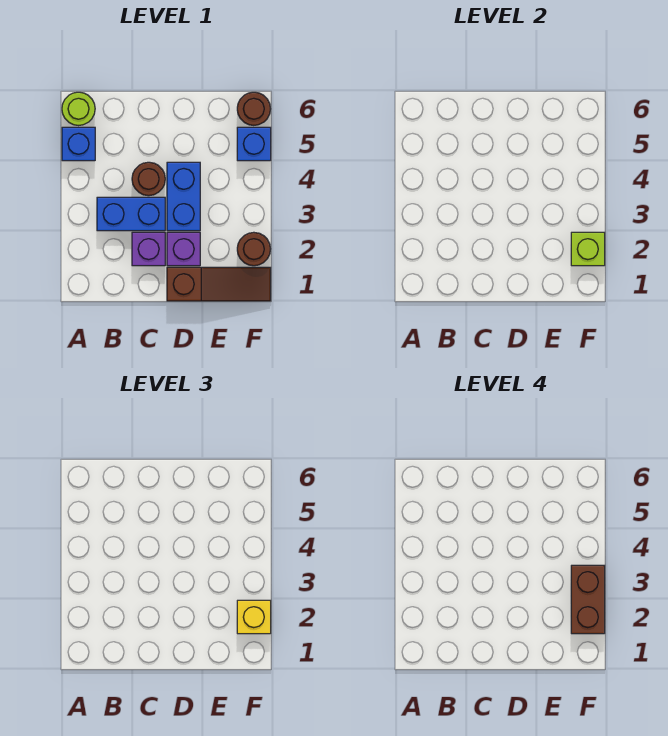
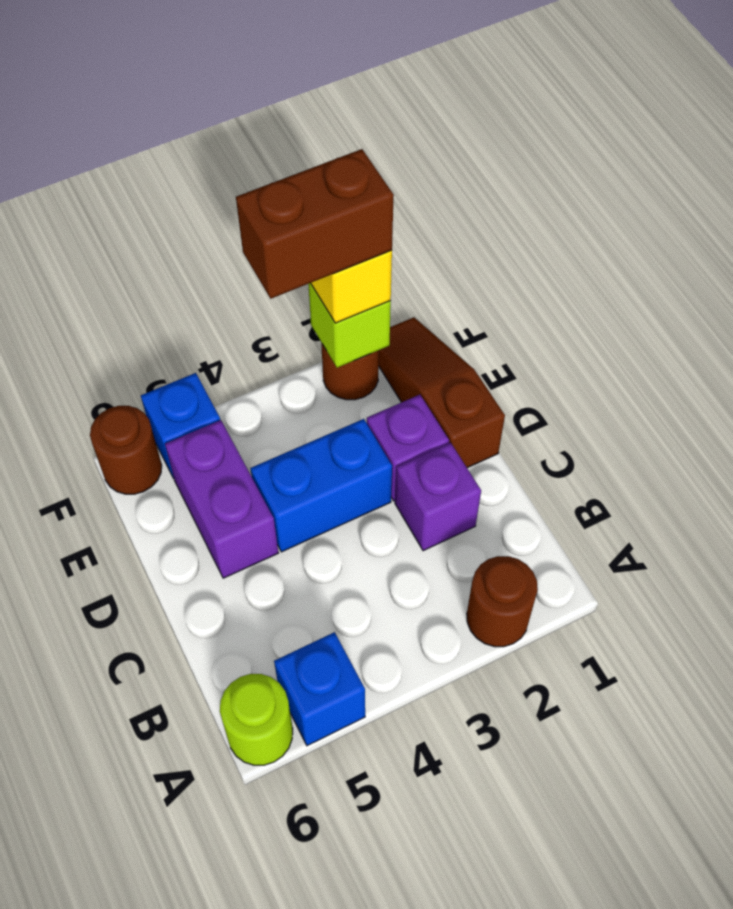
blue 1x2 brick [97,197,165,231] -> none
brown 1x1 round brick [132,162,165,196] -> brown 1x1 round brick moved to [467,556,538,647]
none -> purple 1x2 brick [165,420,278,578]

